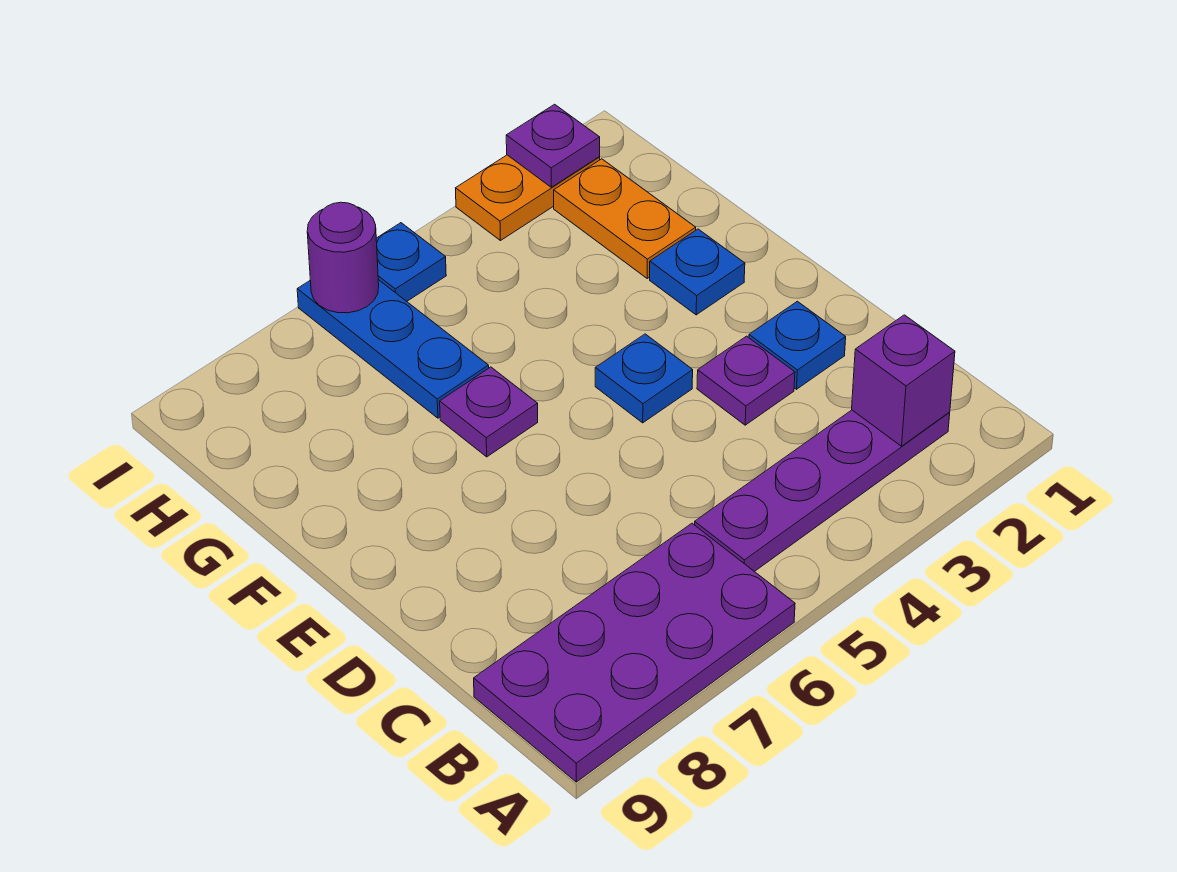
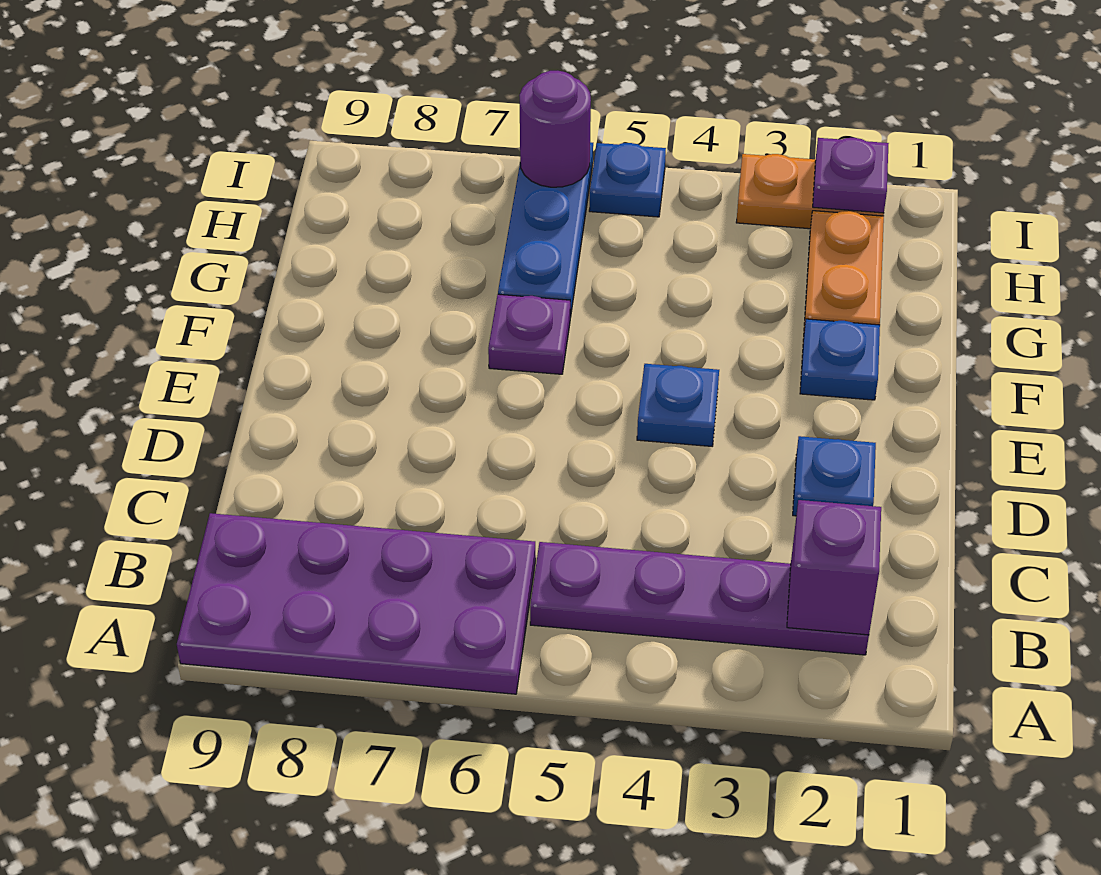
purple 1x1 plate [697,336,795,425] -> none

